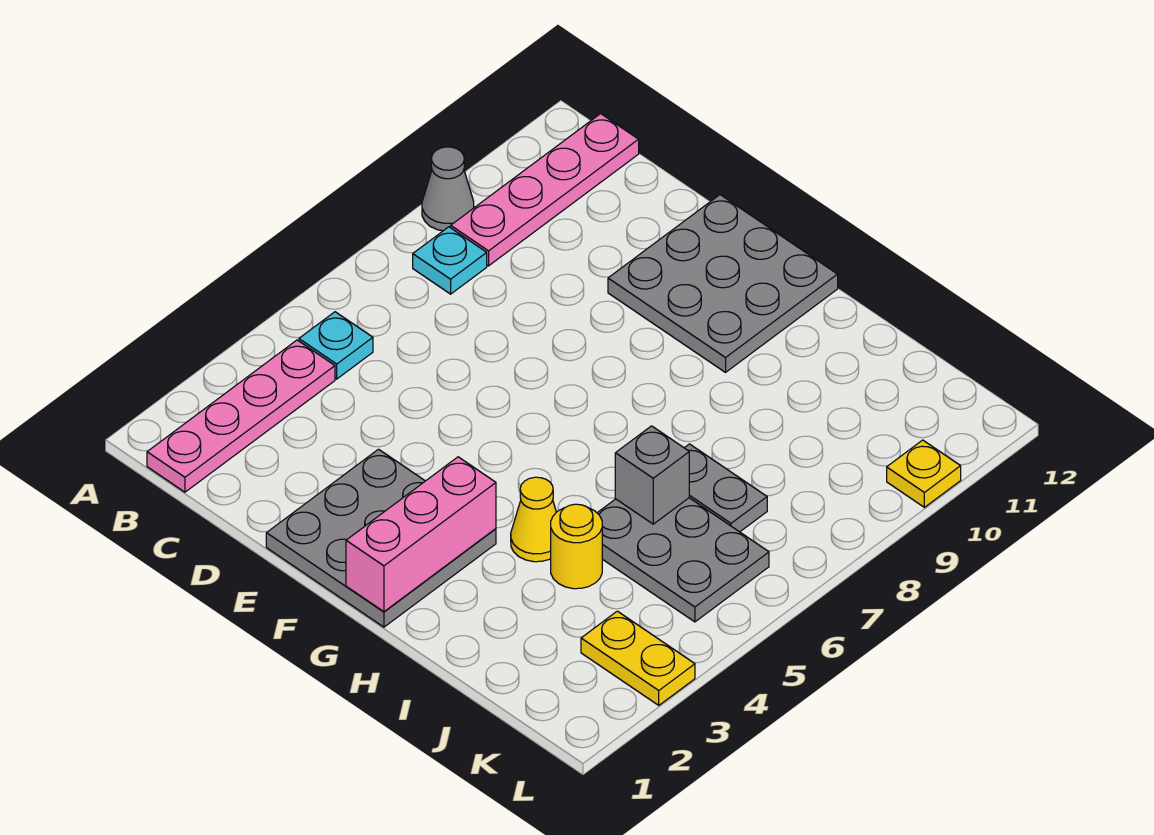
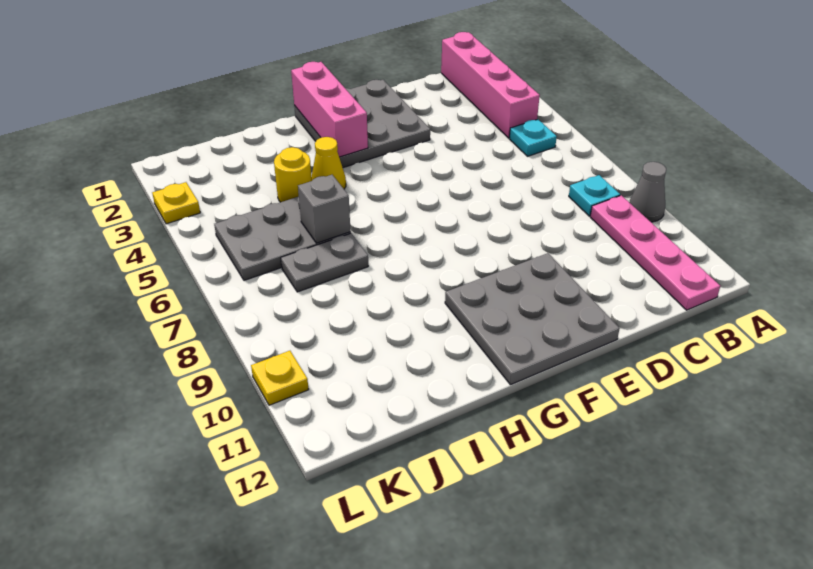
pink 1x4 plate [147,340,335,492] -> pink 1x4 brick [441,32,540,138]
yellow 1x2 plate [581,611,695,705] -> yellow 1x1 plate [152,182,200,224]

